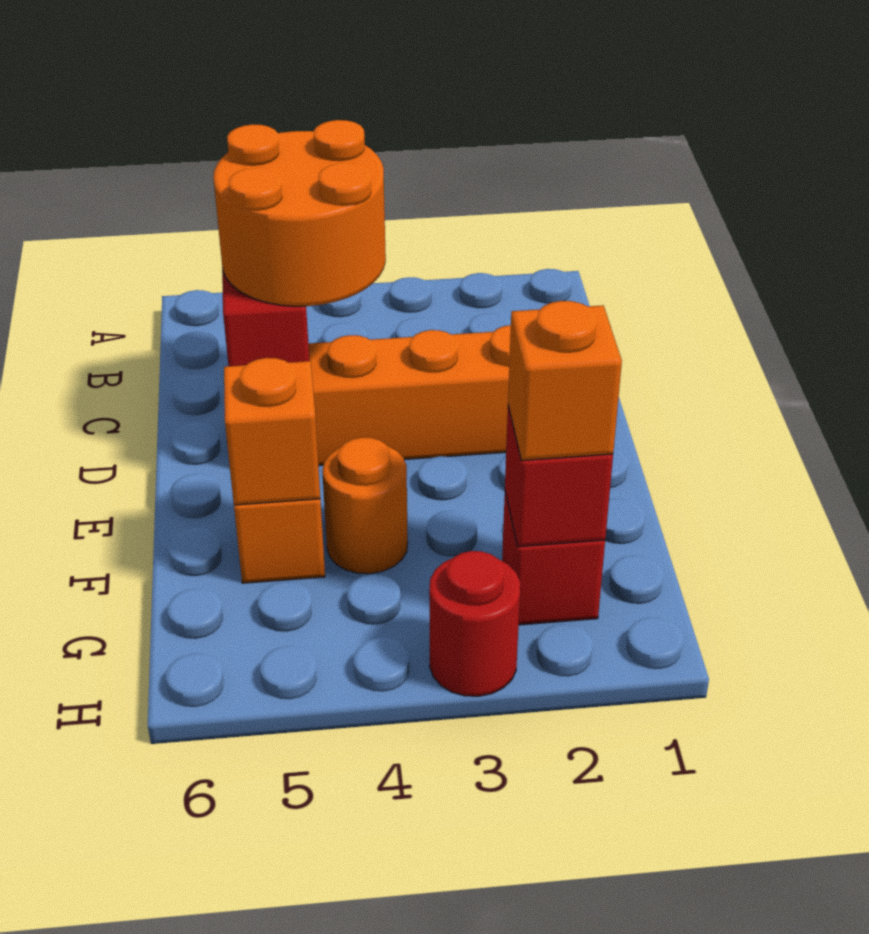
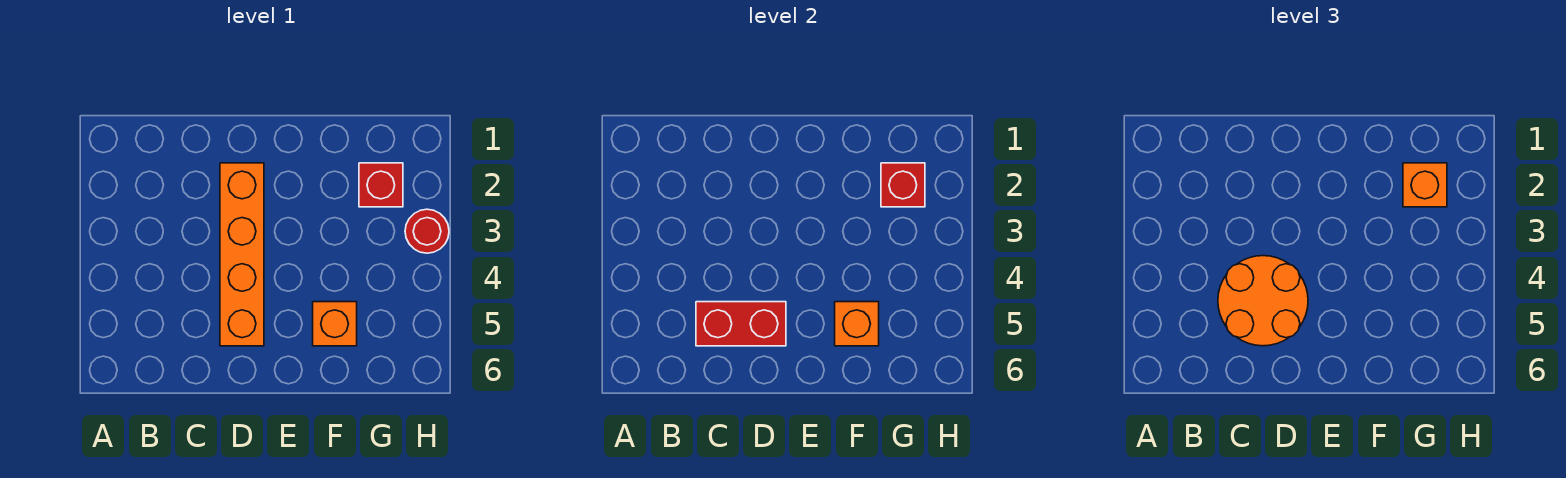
orange 1x1 round brick [322,437,408,574] -> none

